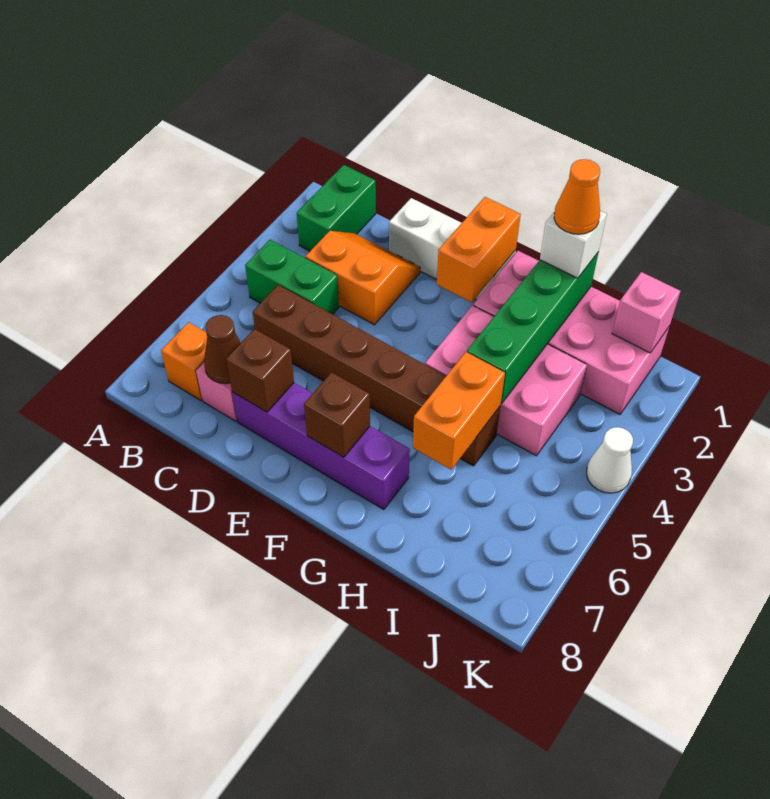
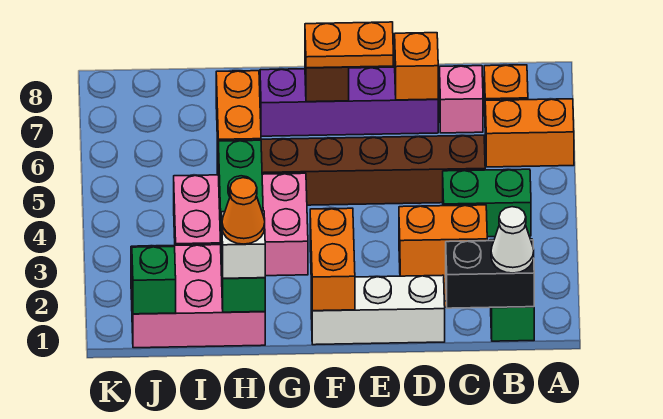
none -> orange 1x2 brick [485,99,574,167]
none -> black 1x2 brick [446,240,534,308]
brown 1x1 cone [204,315,241,384] -> none
brown 1x1 brick [226,329,294,412] -> orange 1x1 brick [395,33,438,100]
none -> orange 1x2 plate [305,22,393,68]
pink 2x4 brick [473,251,670,414] -> pink 2x3 brick [131,245,265,348]
pink 1x1 brick [612,272,680,353] -> green 1x1 brick [132,246,176,314]
white 1x1 cone [587,427,633,493] -> white 1x1 cone moved to [491,207,534,273]

